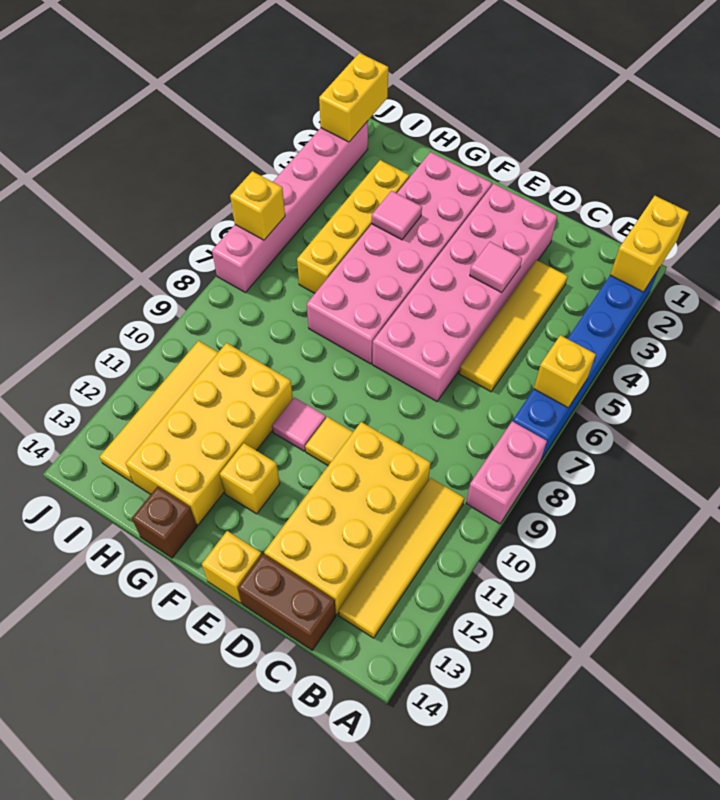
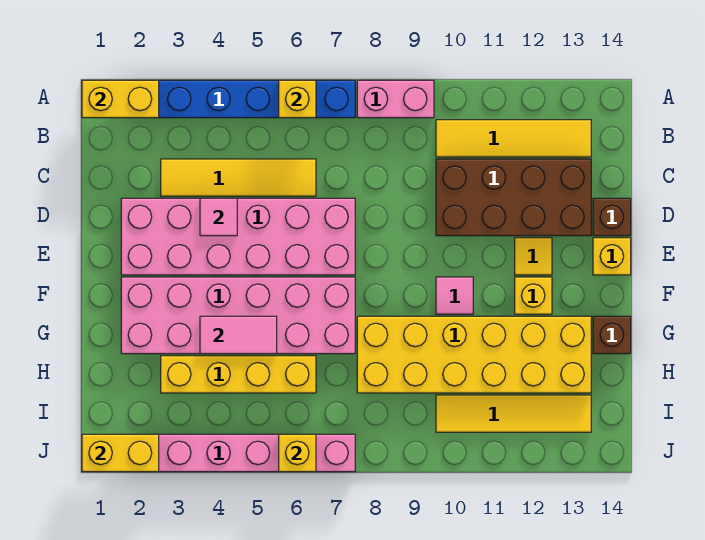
yellow 2x4 brick [264,422,431,614] -> brown 2x4 brick [436,159,591,236]
brown 1x2 brick [238,554,336,650] -> brown 1x1 brick [593,198,631,236]
yellow 1x1 tile [305,417,353,466] -> yellow 1x1 tile moved to [515,238,552,275]
pink 1x1 tile [372,191,422,240] -> pink 1x2 tile [200,316,277,354]
yellow 2x4 brick [126,343,293,525] -> yellow 2x6 brick [357,316,591,393]

